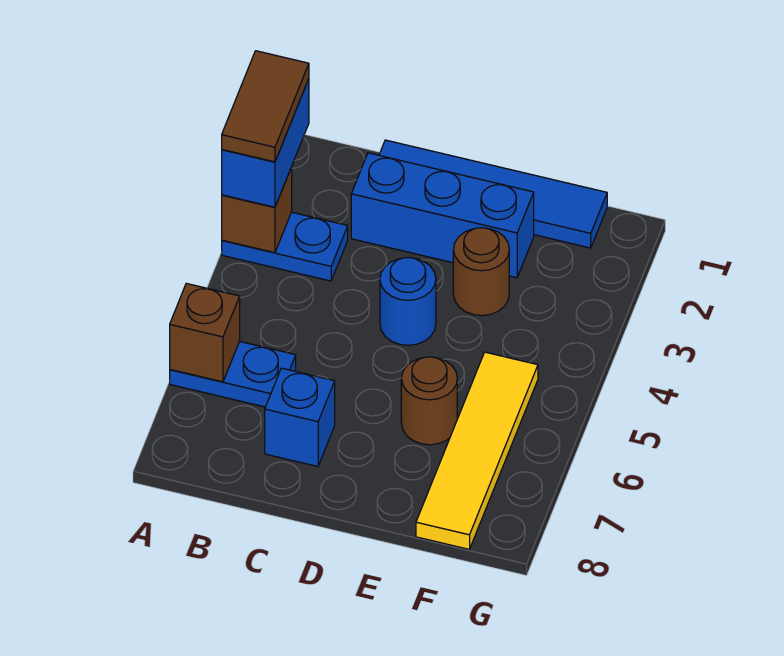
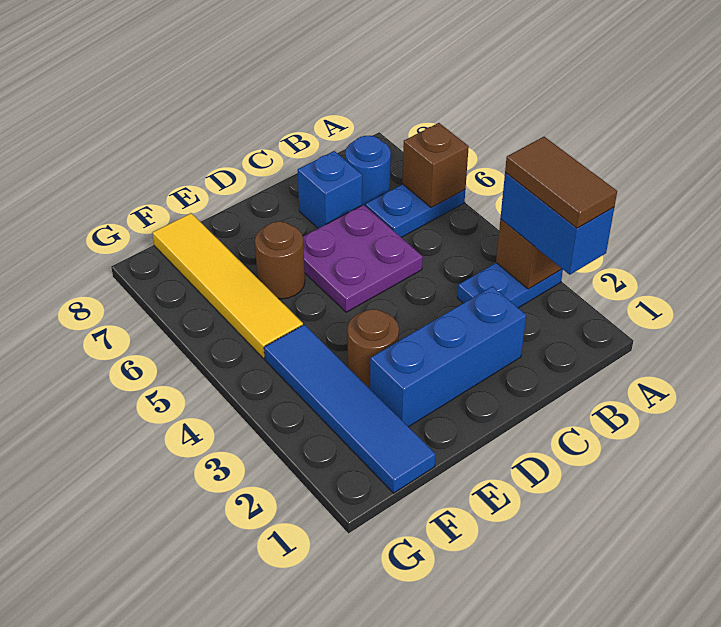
blue 1x4 tile [379,140,607,248] -> blue 1x4 tile turned to [264,325,436,493]
none -> purple 2x2 plate [303,205,423,312]
blue 1x1 round brick [380,258,436,345] -> blue 1x1 round brick moved to [345,136,391,205]

